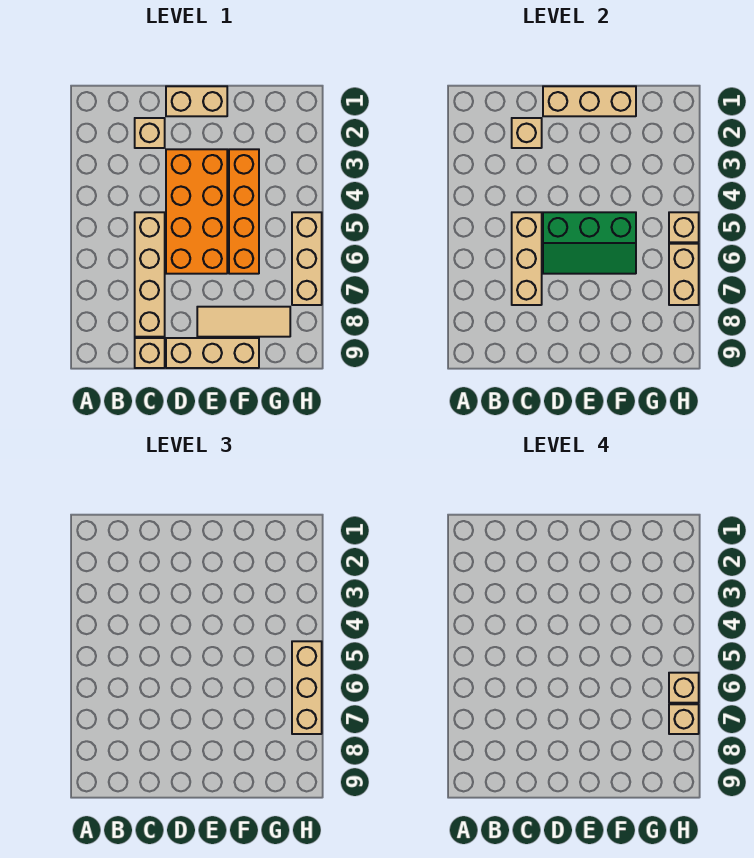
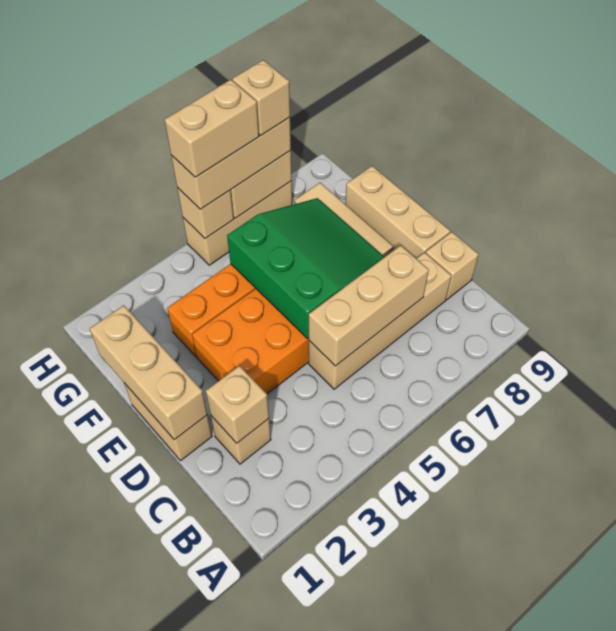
green 2x3 slope [543,212,636,274] -> green 3x3 slope [227,198,384,339]
tan 1x1 brick [669,673,699,703] -> tan 1x2 brick [165,80,259,177]

